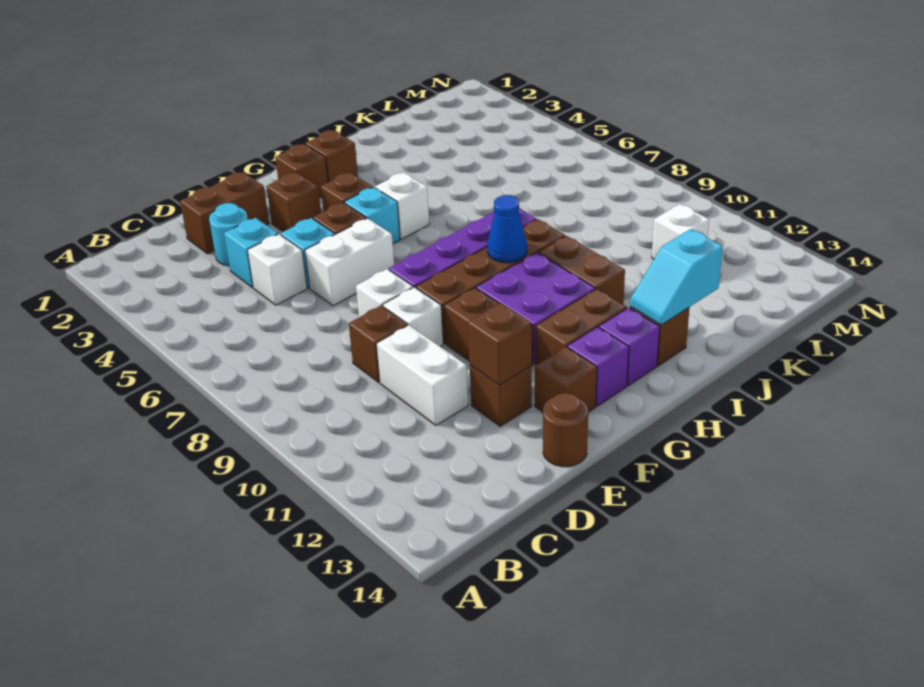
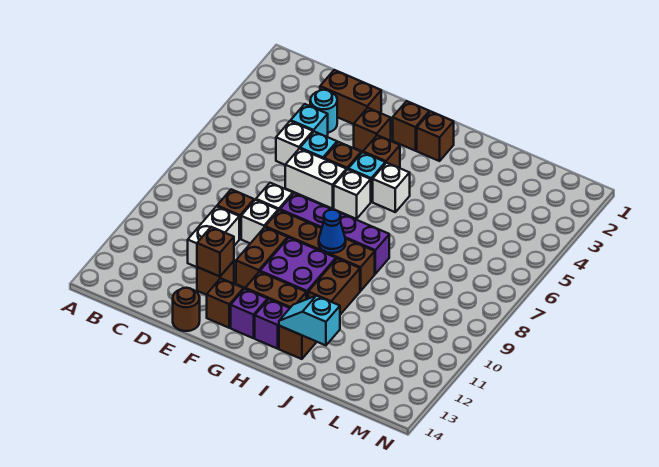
white 1x1 brick [652,204,709,259] -> white 1x1 brick moved to [334,169,371,219]

